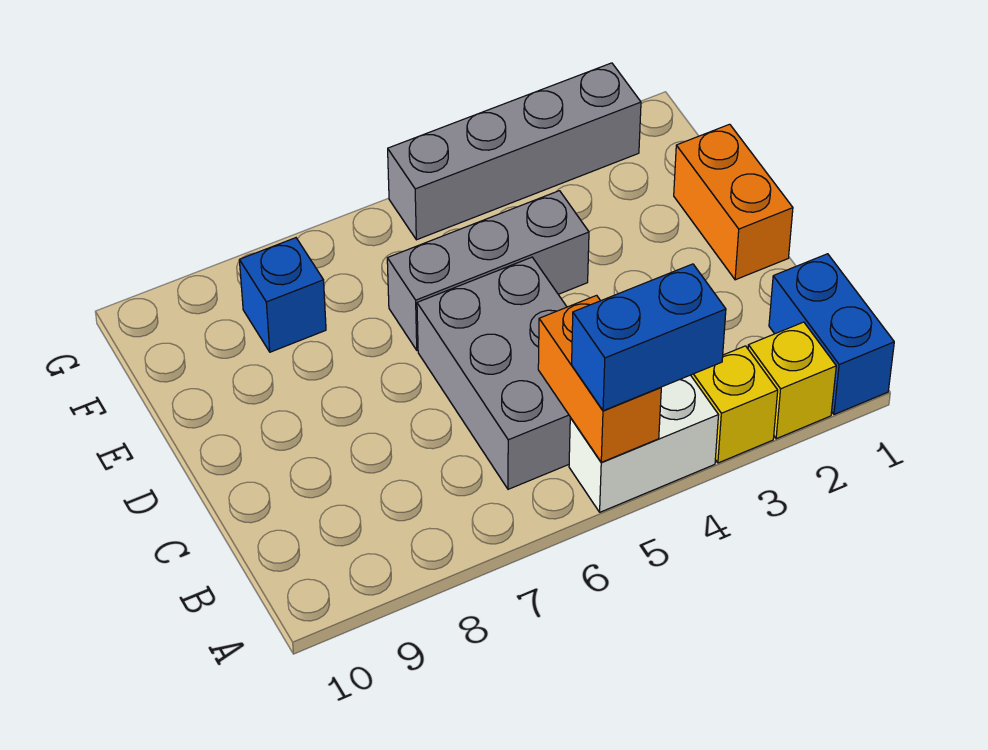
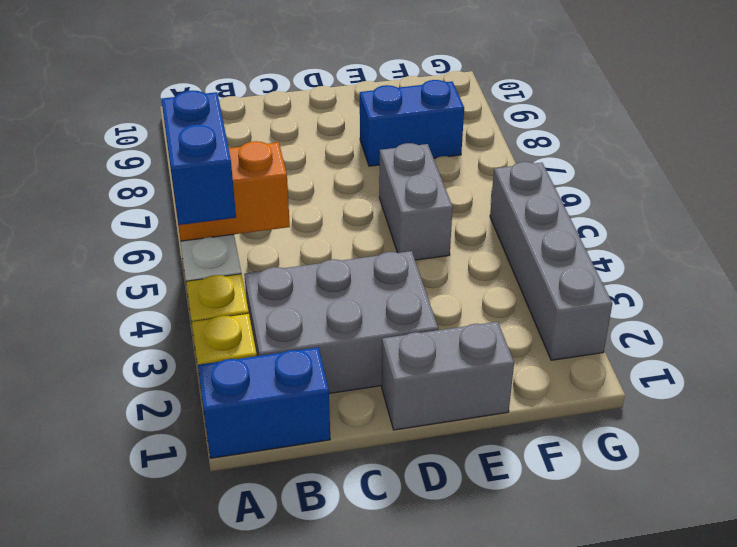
grey 2x3 brick [417,257,570,489] -> grey 2x3 brick moved to [244,251,438,393]
orange 1x2 brick [674,124,793,280] -> grey 1x2 brick [382,322,514,430]
grey 1x3 brick [387,191,589,350] -> grey 1x2 brick [379,143,453,260]
blue 1x1 brick [239,238,326,352] -> blue 1x2 brick [360,80,464,166]

